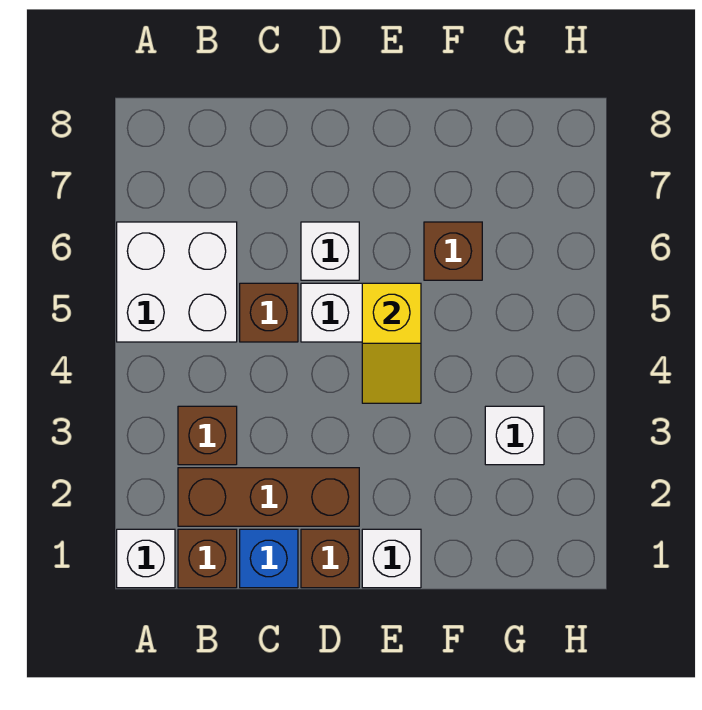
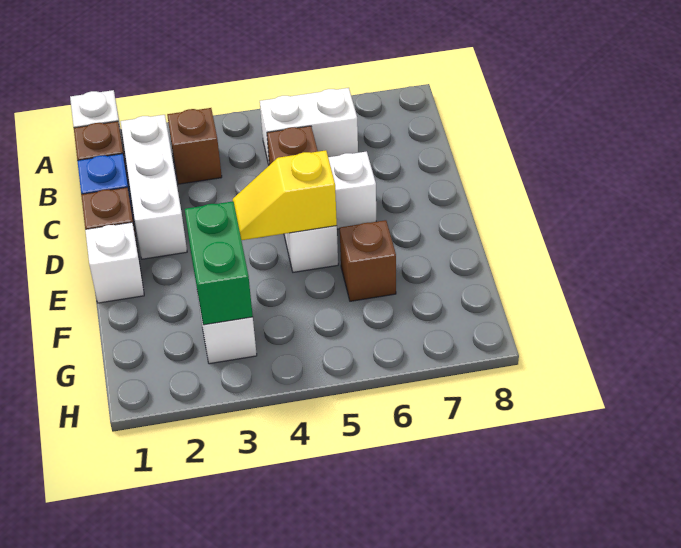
white 2x2 brick [117,222,237,342] -> white 1x2 brick [260,88,358,165]
brown 1x3 brick [178,468,359,526] -> white 1x3 brick [121,115,187,259]
none -> green 1x2 brick [185,201,253,325]

